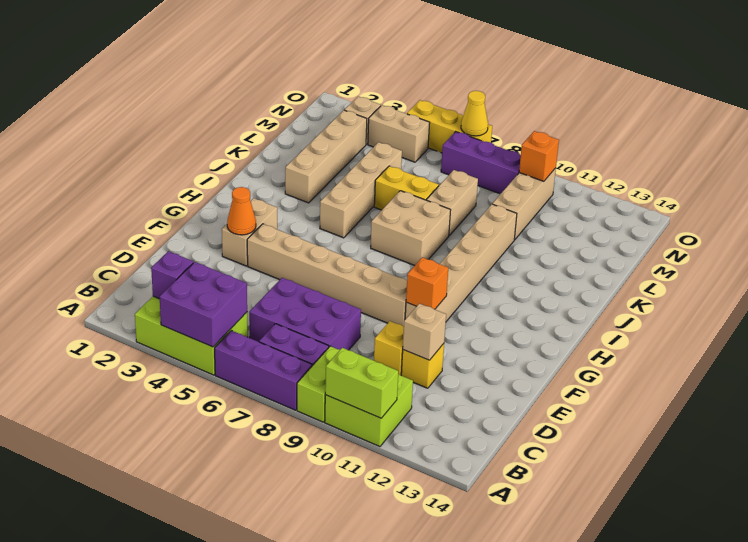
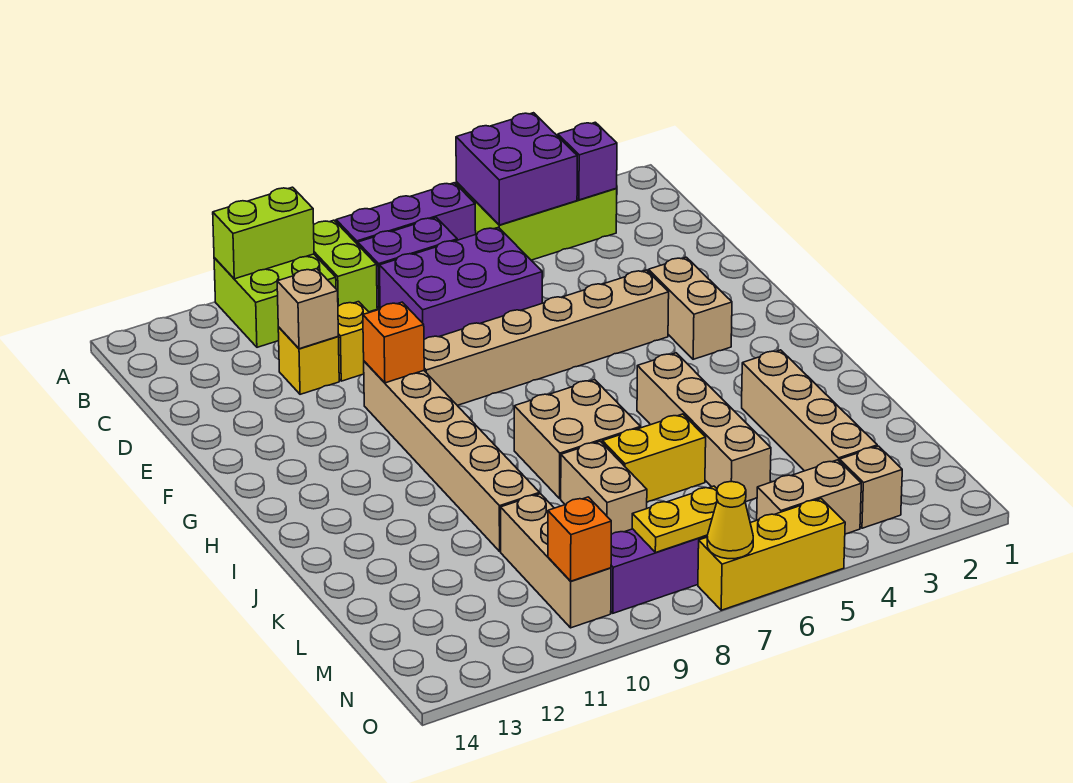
orange 1x1 cone [227,187,256,235] -> none
none -> yellow 1x2 plate [632,486,717,553]

